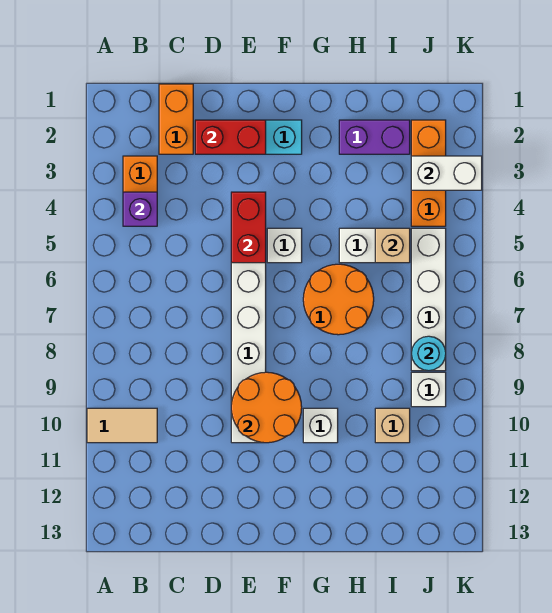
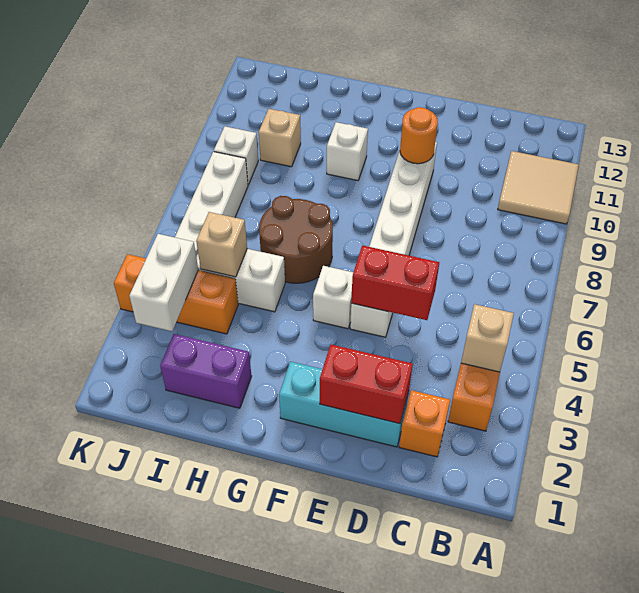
tan 1x2 tile [87,408,157,443] -> tan 2x2 tile [498,151,579,224]
purple 1x1 brick [123,192,157,226] -> tan 1x1 brick [461,304,514,372]
orange 1x2 brick [159,84,193,154] -> orange 1x1 brick [399,390,450,457]
red 1x2 brick [231,192,266,263] -> red 1x2 brick turned to [351,245,439,320]
orange 2x2 round brick [231,372,302,443] -> orange 1x1 round brick [400,107,438,164]
orange 2x2 round brick [303,264,374,335] -> brown 2x2 round brick [259,196,333,283]
orange 1x3 brick [411,120,446,226] -> orange 1x3 brick turned to [114,254,238,334]
white 1x2 brick [411,156,482,190] -> white 1x2 brick turned to [129,234,198,331]
cyan 1x1 round brick [411,336,446,371] -> none

